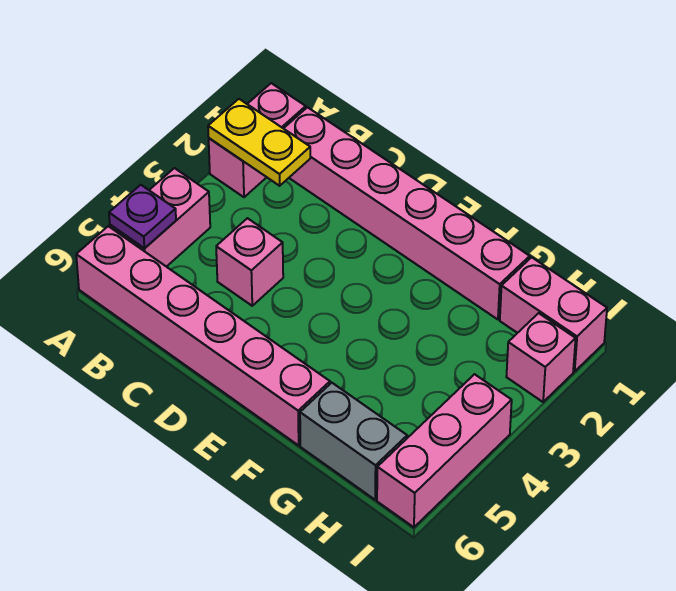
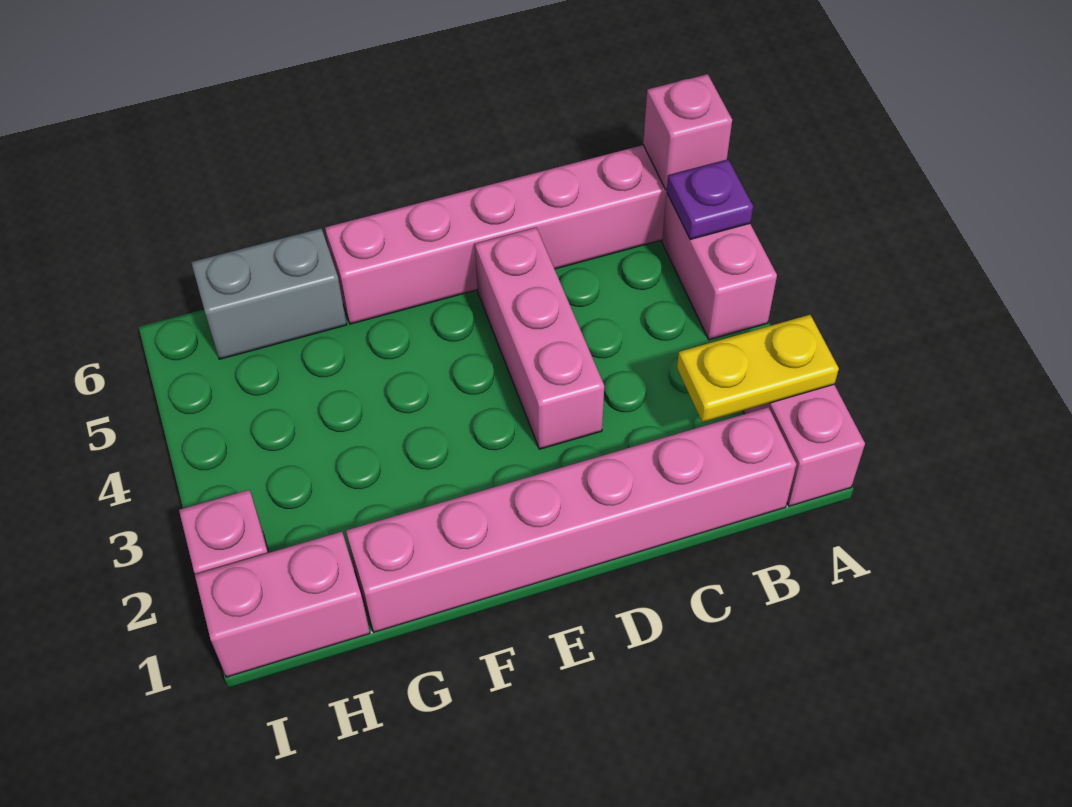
pink 1x1 brick [216,218,283,306] -> pink 1x1 brick moved to [643,74,732,190]
pink 1x3 brick [377,374,512,527] -> pink 1x3 brick moved to [475,227,604,449]

